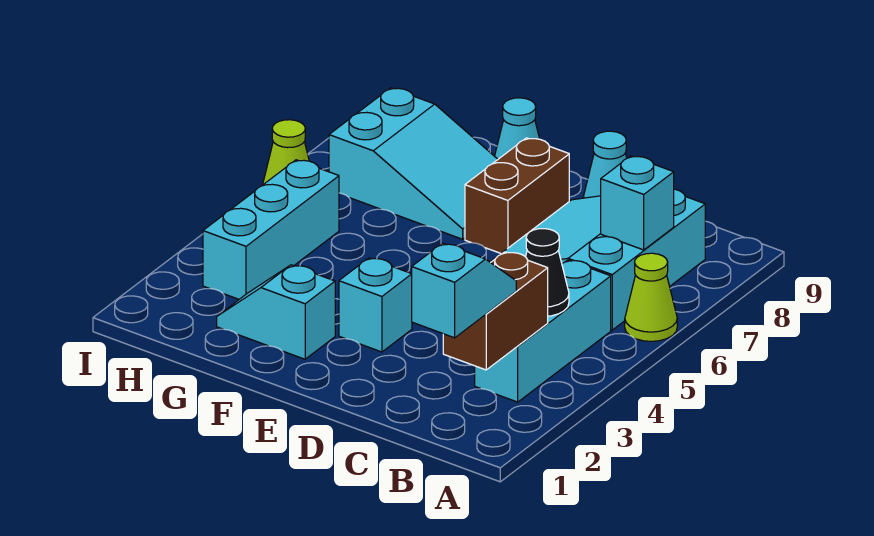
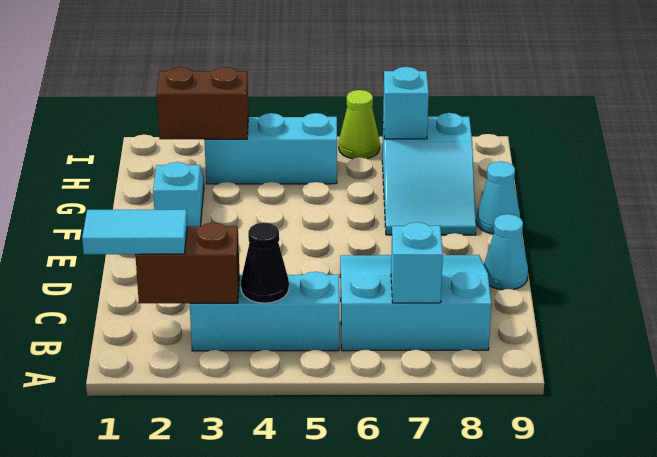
lime 1x1 cone [625,253,677,341] -> none
cyan 1x2 slope [412,243,516,338] -> cyan 1x2 tile [82,210,187,255]
cyan 1x1 brick [339,258,412,352] -> cyan 1x1 brick moved to [383,67,429,139]
brown 1x2 brick [465,138,569,253] -> brown 1x2 brick moved to [157,67,249,140]

